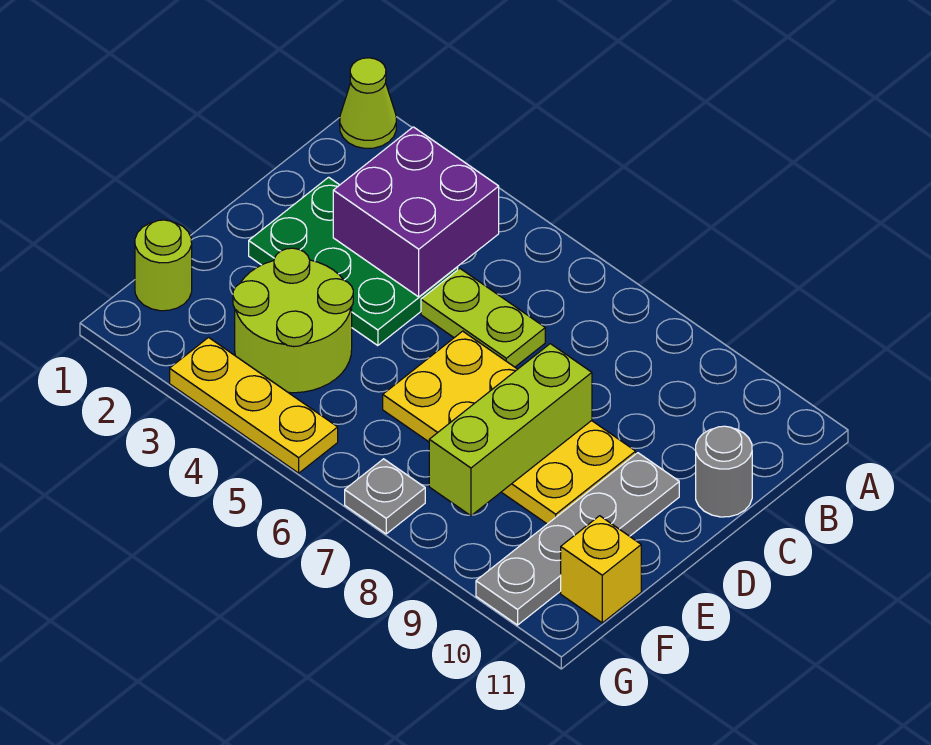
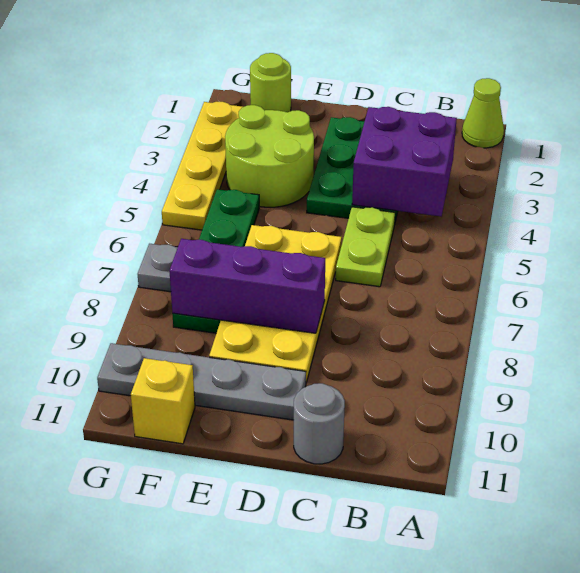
lime 1x3 brick [429,344,592,516] -> purple 1x3 brick [169,239,325,333]
none -> green 1x4 plate [172,189,259,333]
yellow 1x3 plate [170,338,338,473] -> yellow 1x4 plate [162,102,242,230]

